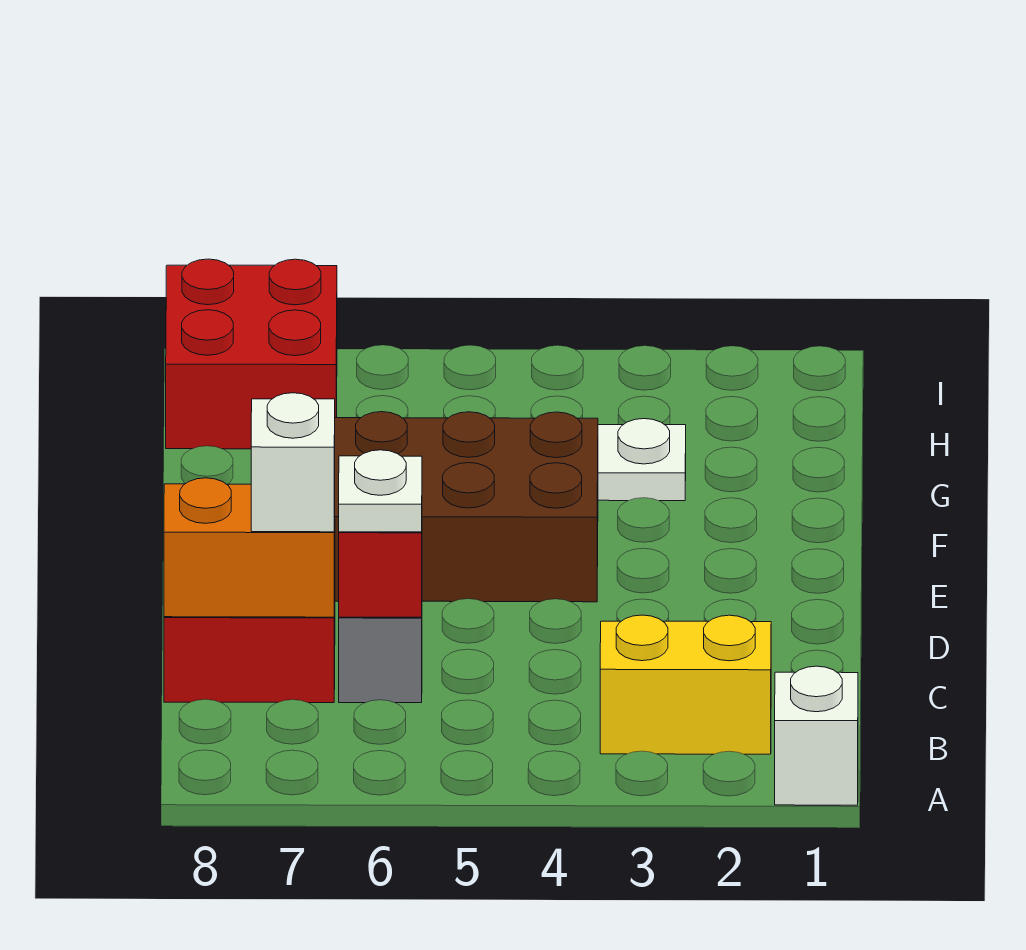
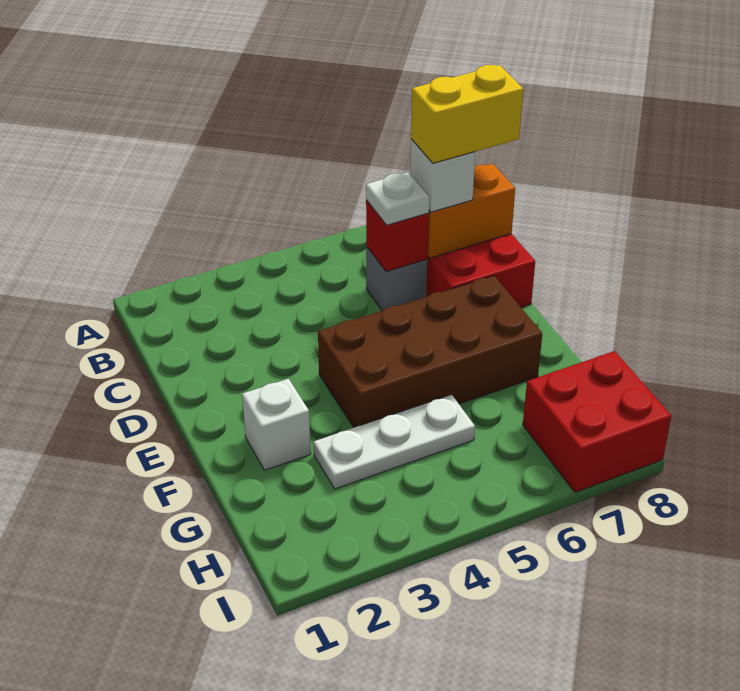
white 1x1 brick [775,666,858,805] -> white 1x1 brick moved to [242,379,311,470]
yellow 1x2 brick [600,615,771,754] -> yellow 1x2 brick moved to [411,65,523,163]

